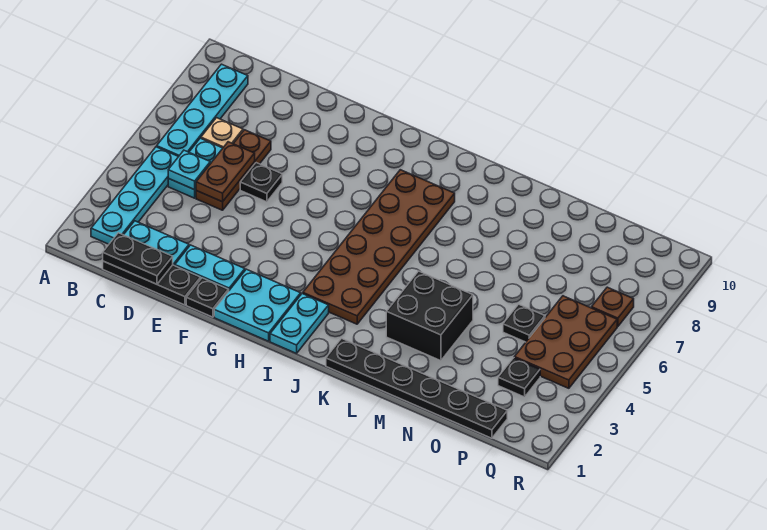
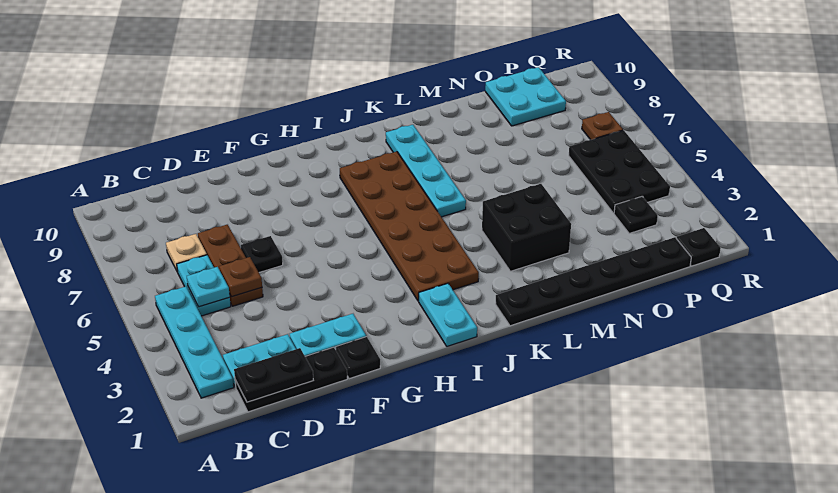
cyan 1x4 plate [157,64,248,157] -> cyan 1x4 plate moved to [386,125,466,217]
brown 1x2 plate [196,142,255,202] -> brown 1x1 plate [219,257,262,297]
cyan 2x2 plate [214,269,301,341] -> cyan 2x2 plate moved to [485,67,566,126]
black 1x1 plate [503,304,545,342] -> black 1x1 plate moved to [676,228,721,266]
brown 2x3 plate [514,296,617,388] -> black 2x3 plate [569,130,670,213]

